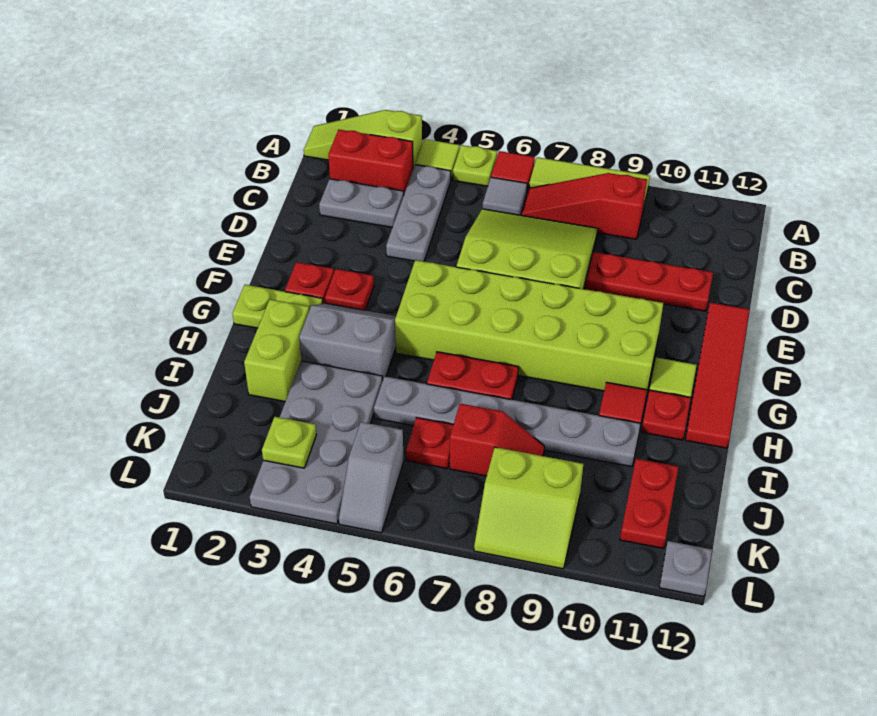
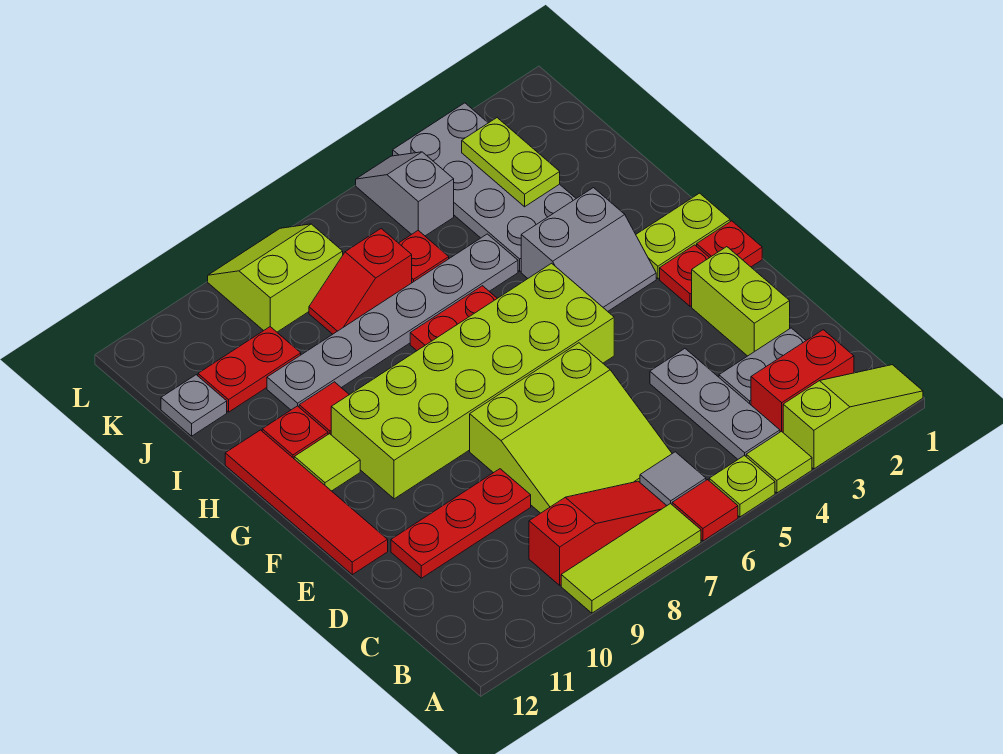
red 1x1 plate [325,269,374,310] -> red 1x1 plate moved to [697,221,762,267]
lime 1x2 brick [244,299,309,402] -> lime 1x2 brick moved to [692,247,790,356]
red 1x2 plate [620,459,678,549] -> red 1x2 plate turned to [198,327,301,412]
lime 1x1 plate [262,417,316,468] -> lime 1x2 plate [462,118,560,207]
grey 1x1 plate [659,541,712,597] -> grey 1x1 plate moved to [161,375,227,436]

